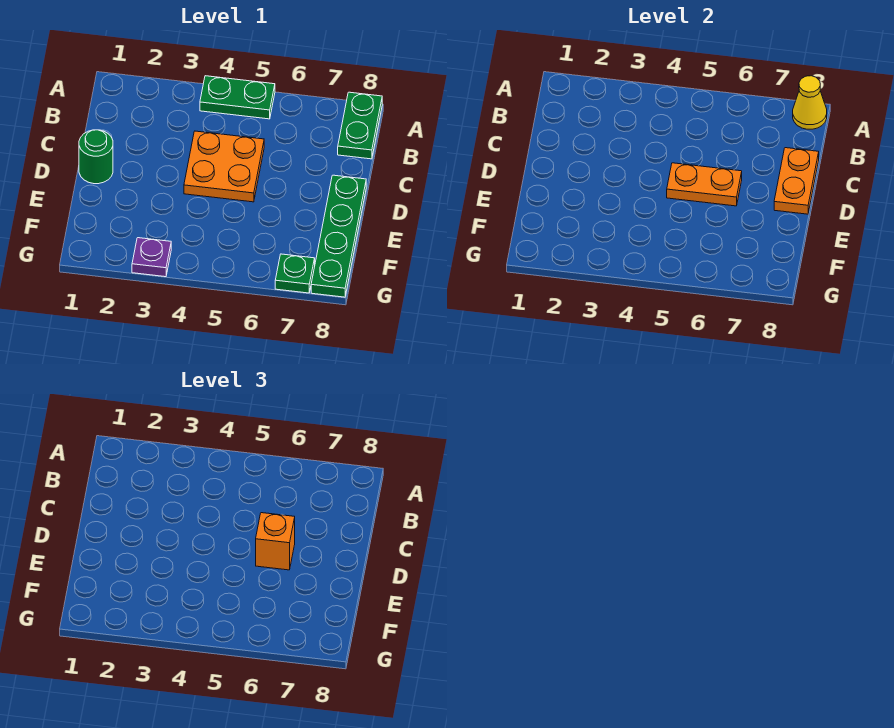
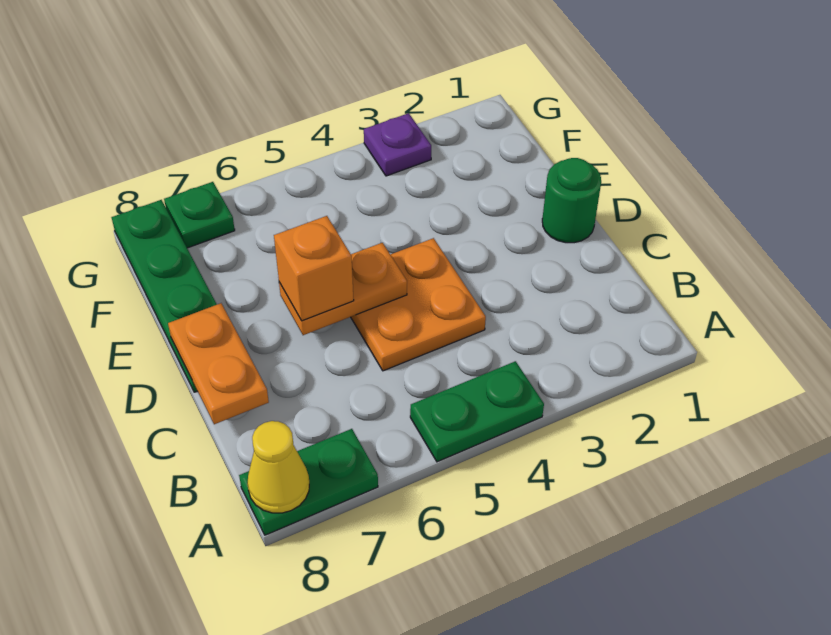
green 1x2 plate [338,92,382,159] -> green 1x2 plate turned to [239,429,378,535]

